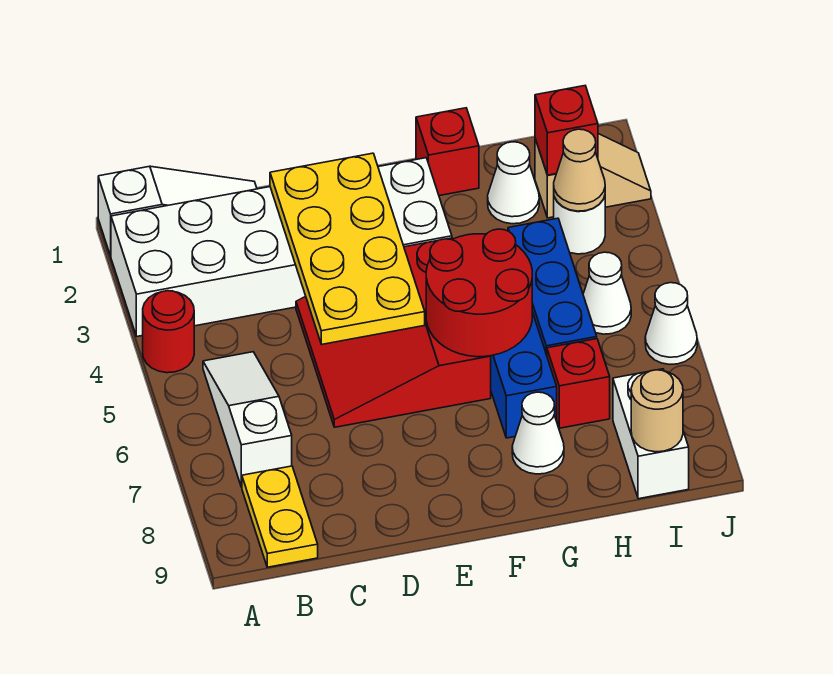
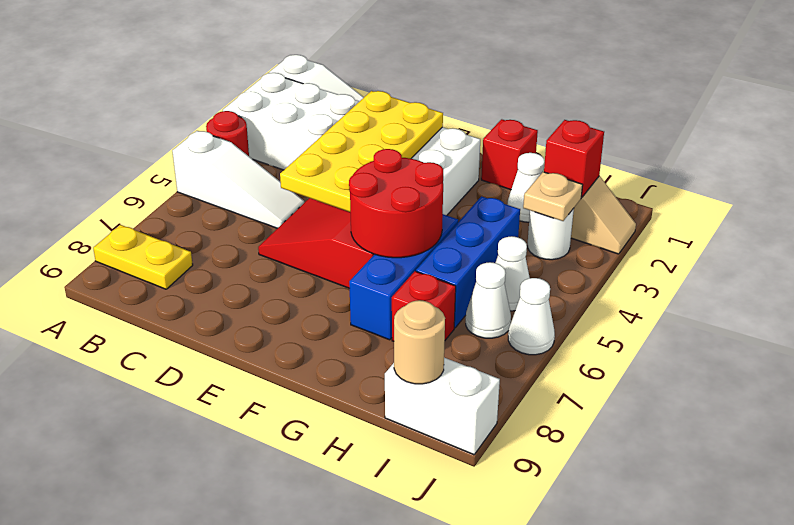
white 1x3 slope [203,352,292,487] -> white 1x3 slope turned to [172,131,304,228]
yellow 1x2 plate [242,466,318,567] -> yellow 1x2 plate turned to [93,225,193,289]
white 1x1 cone [512,392,564,474] -> white 1x1 cone moved to [466,262,511,338]
tan 1x1 cone [554,129,605,211] -> tan 1x1 plate [523,172,583,221]
white 1x2 brick [613,369,689,499] -> white 1x2 brick turned to [385,358,500,455]

